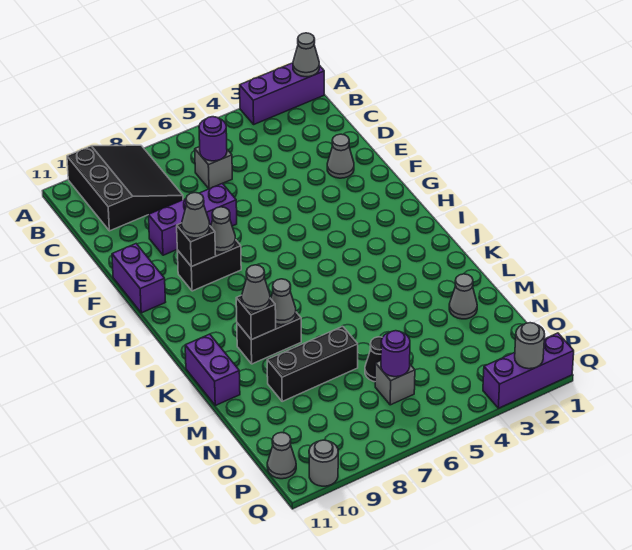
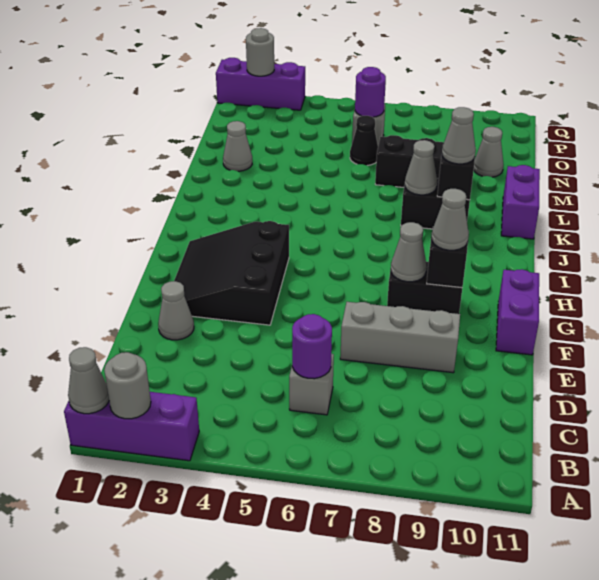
black 3x3 slope [67,145,183,231] -> black 3x3 slope moved to [174,221,289,325]
purple 1x3 brick [148,183,237,255] -> grey 1x3 brick [340,302,460,373]
grey 1x1 cone [267,433,296,479] -> grey 1x1 cone moved to [474,127,503,177]
grey 1x1 round brick [309,440,338,486] -> grey 1x1 round brick moved to [104,352,151,419]

